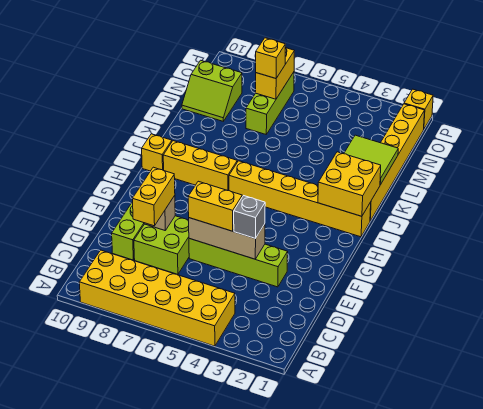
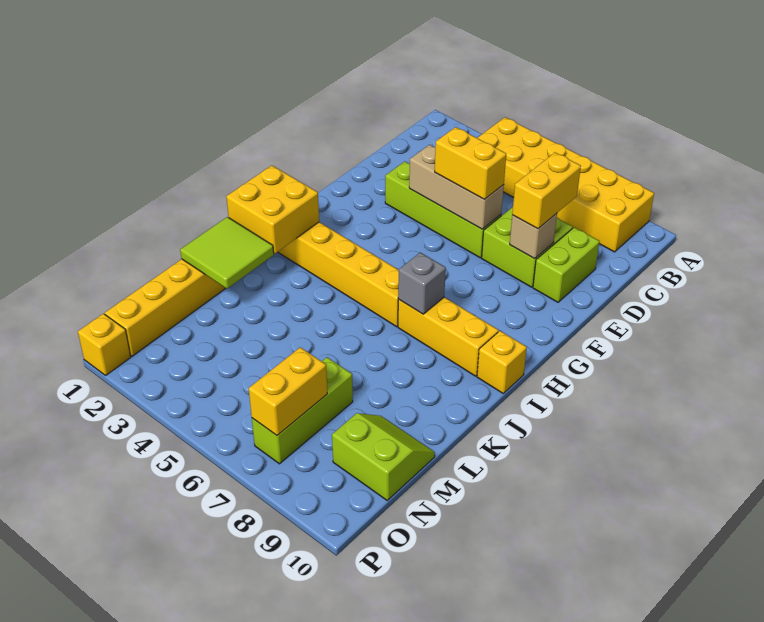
grey 1x1 brick [234,196,265,239] -> grey 1x1 brick moved to [398,252,446,314]
yellow 1x1 brick [256,38,285,78] -> none

